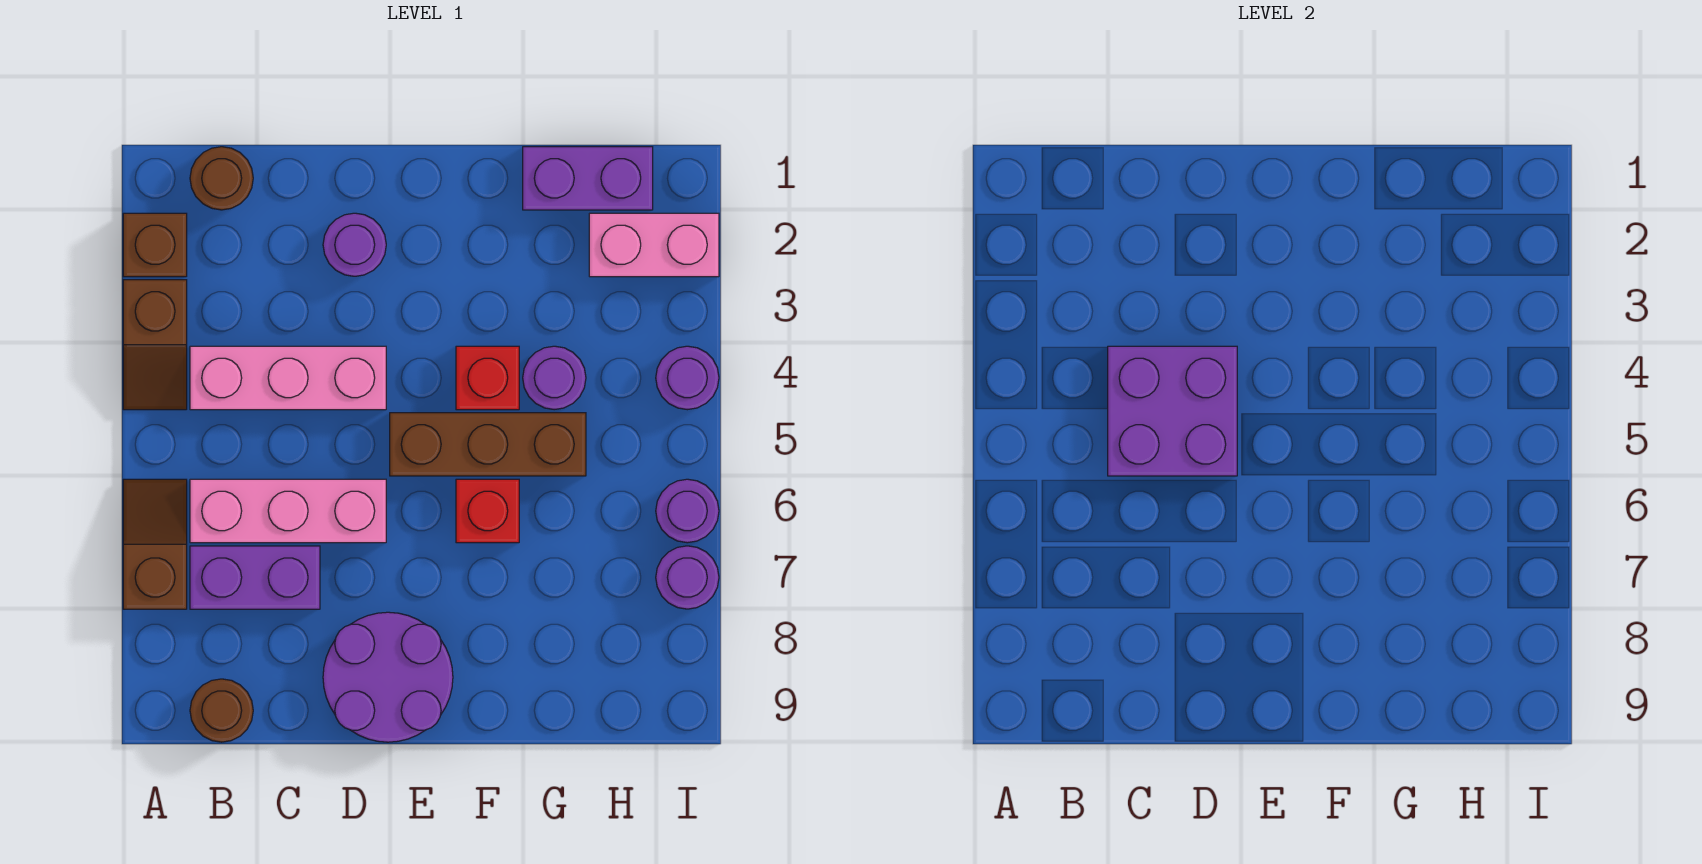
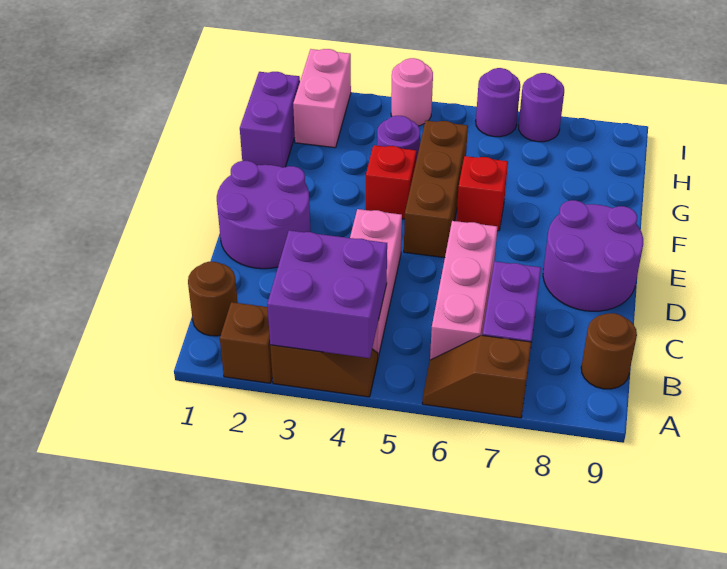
purple 2x2 brick [1108,346,1237,476] -> purple 2x2 brick moved to [267,230,387,358]
purple 1x1 round brick [323,213,386,276] -> purple 2x2 round brick [217,161,310,269]
purple 1x1 round brick [656,346,719,410] -> pink 1x1 round brick [391,58,433,126]

